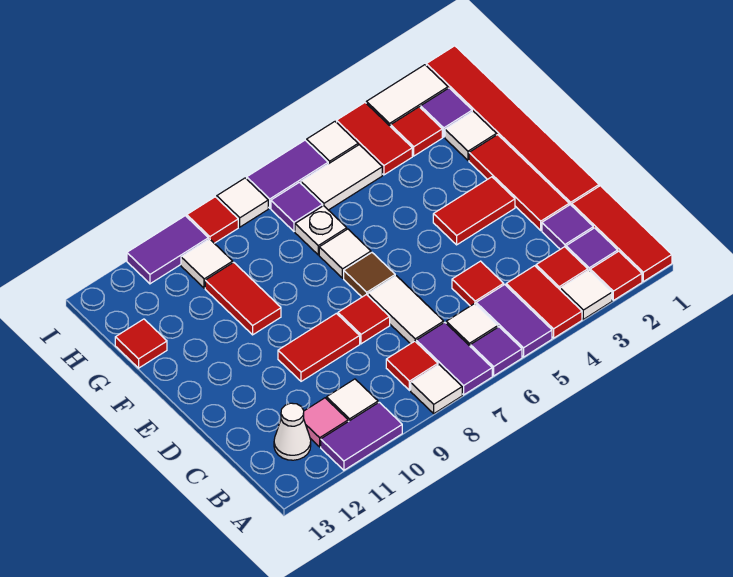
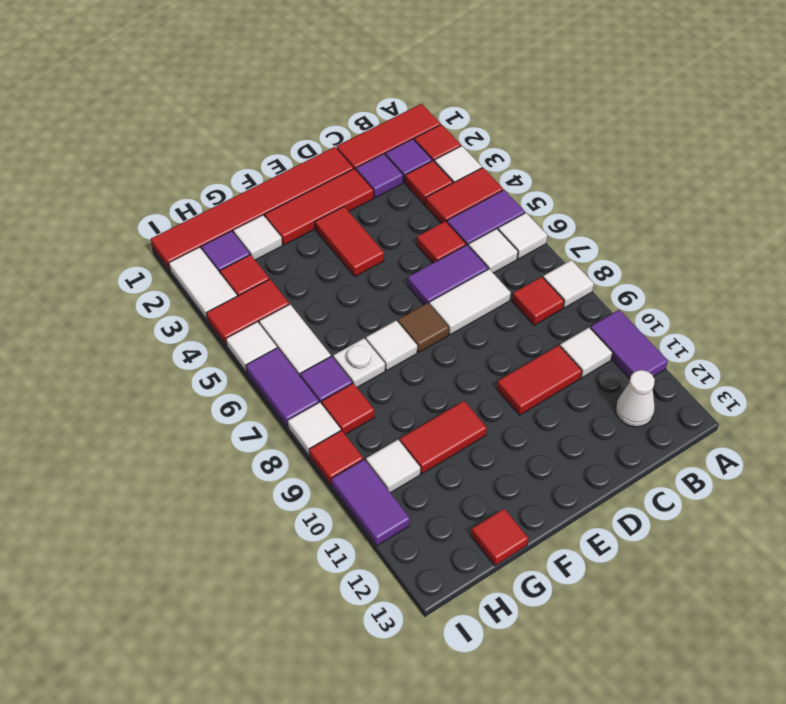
purple 1x1 tile [471,327,522,376] -> white 1x1 tile [498,213,547,259]
purple 1x2 tile [416,322,492,395] -> purple 1x2 tile moved to [407,245,488,305]
pink 1x1 tile [304,398,348,447] -> none
red 1x1 tile [338,294,390,344] -> red 1x1 tile moved to [322,383,374,434]
red 1x2 tile [278,313,360,381] -> red 1x2 tile turned to [497,345,582,415]

